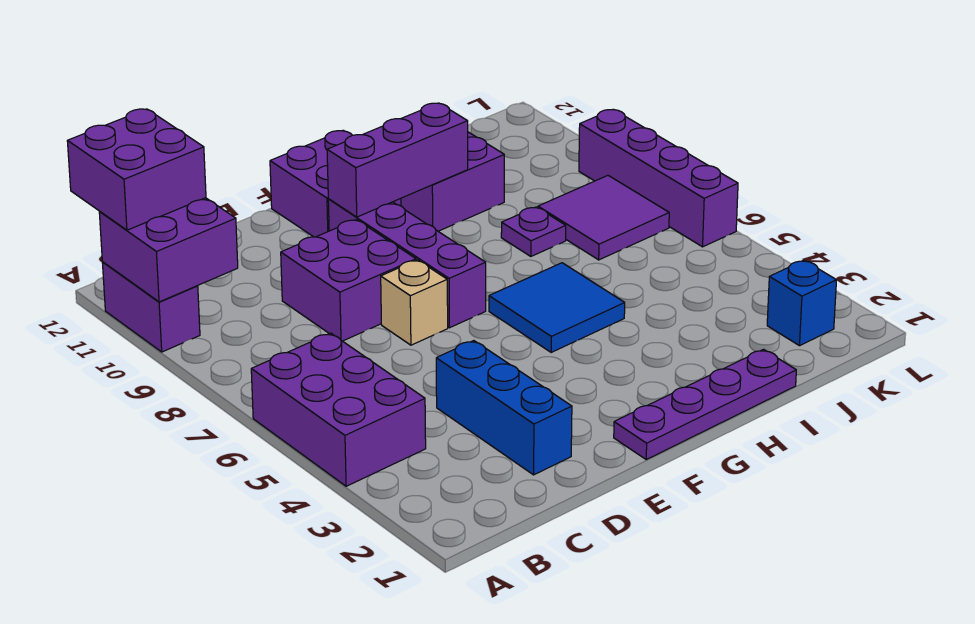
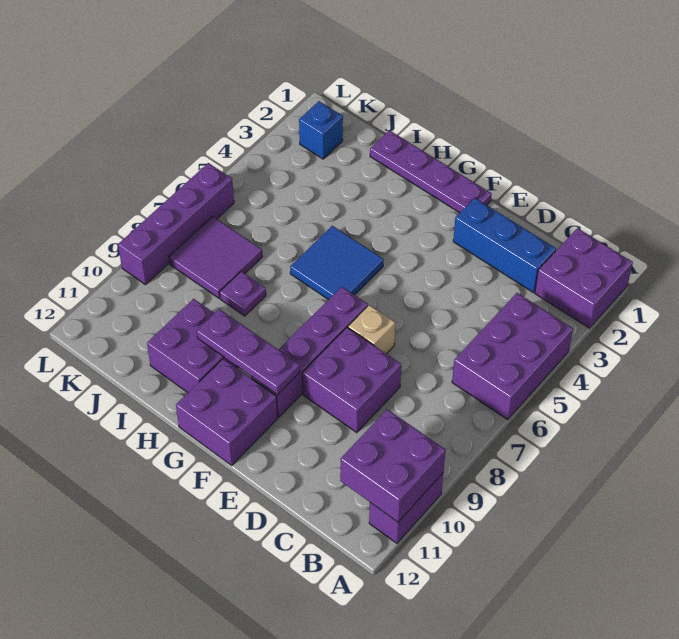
purple 2x2 brick [67,109,206,230] -> purple 2x2 brick moved to [535,228,633,328]
blue 1x3 brick [436,341,572,475] -> blue 1x3 brick turned to [453,198,556,292]
purple 1x3 brick [327,103,468,217] -> purple 1x3 plate [197,309,300,395]

